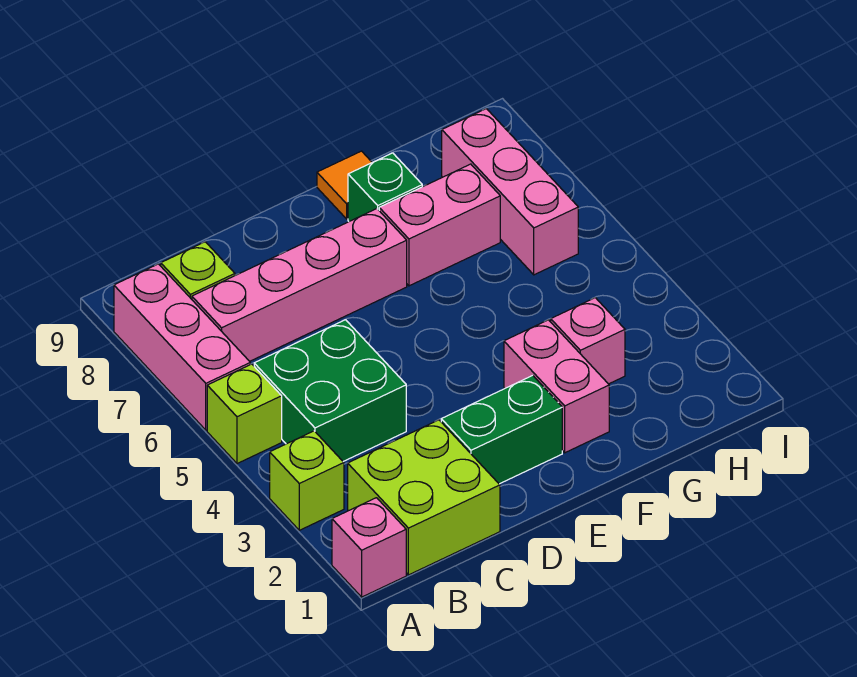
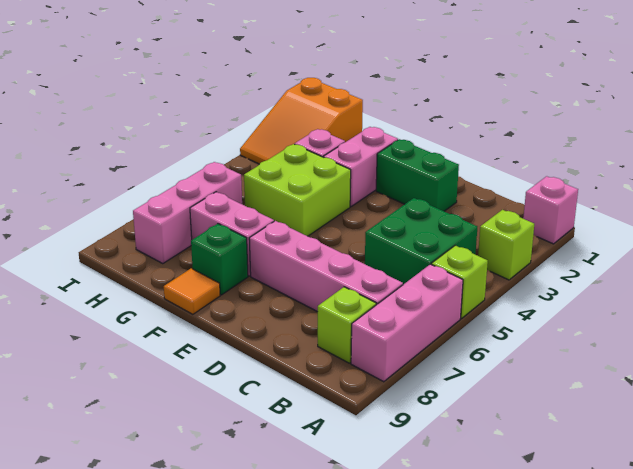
lime 2x2 brick [348,420,500,575] -> lime 2x2 brick moved to [244,144,351,236]
none -> orange 2x3 slope [240,78,363,164]

